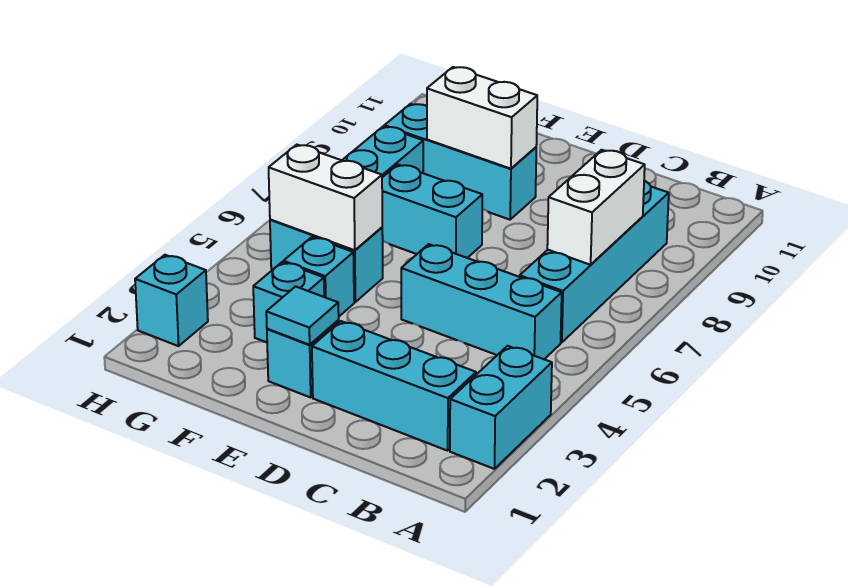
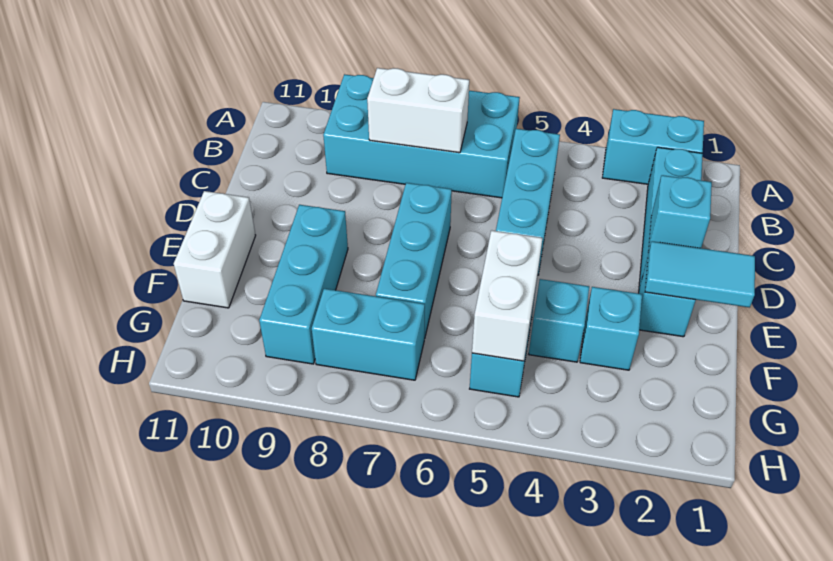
cyan 1x4 brick [520,181,669,343] -> cyan 2x4 brick [323,74,520,198]
cyan 1x1 tile [266,286,339,345] -> cyan 1x2 tile [645,241,755,308]
cyan 1x2 brick [382,165,482,258] -> cyan 1x3 brick [376,183,452,339]
white 1x2 brick [427,67,537,169] -> white 1x2 brick moved to [174,191,256,308]
cyan 1x1 brick [135,255,208,346] -> cyan 1x1 brick moved to [648,175,712,252]

